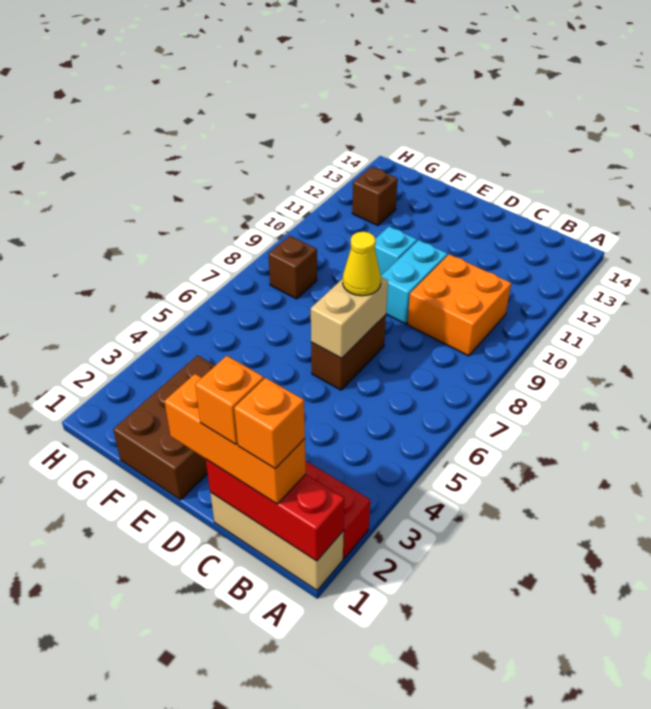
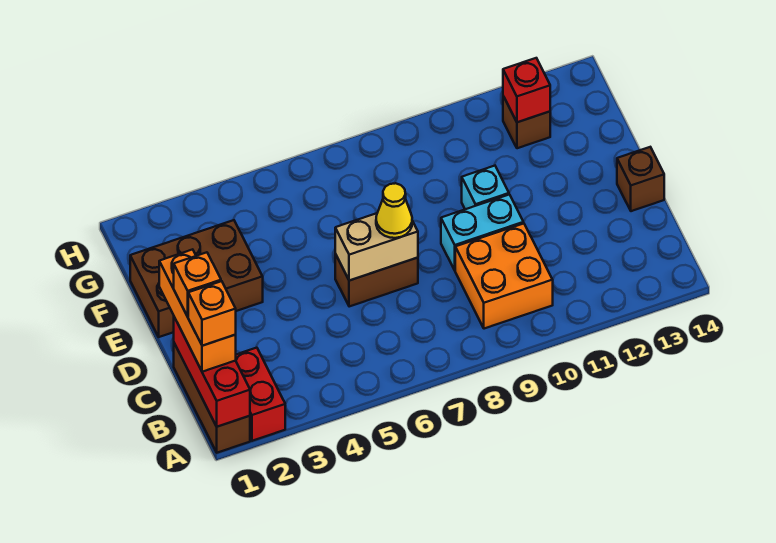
tan 1x3 brick [210,492,344,590] -> brown 1x3 brick [174,343,250,453]
brown 1x1 brick [268,236,317,299] -> brown 1x1 brick moved to [617,147,664,211]
none -> red 1x1 brick [503,58,550,122]

